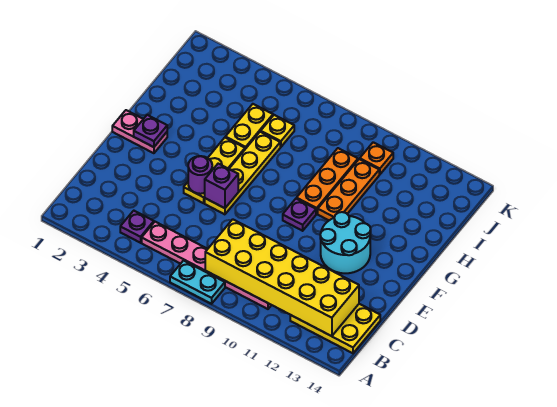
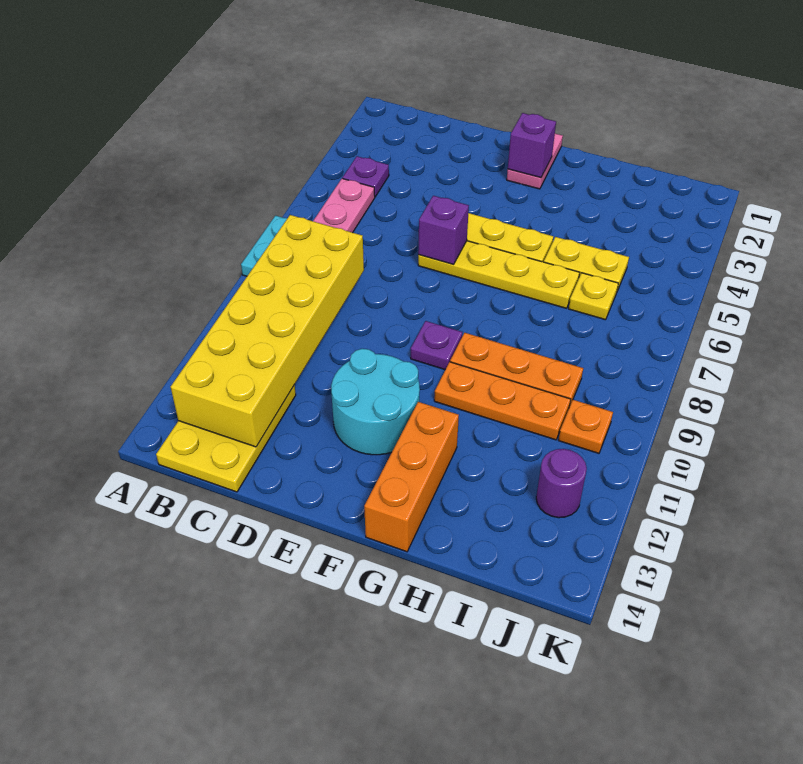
purple 1x1 round brick [188,156,212,194] -> purple 1x1 round brick moved to [536,449,587,518]
purple 1x1 plate [134,115,167,147] -> purple 1x1 brick [508,113,556,178]
none -> orange 1x3 brick [364,402,459,552]

